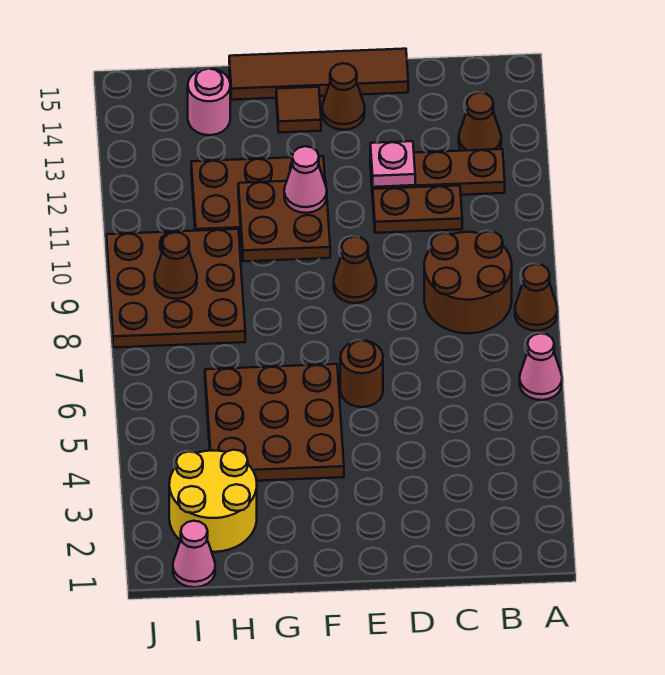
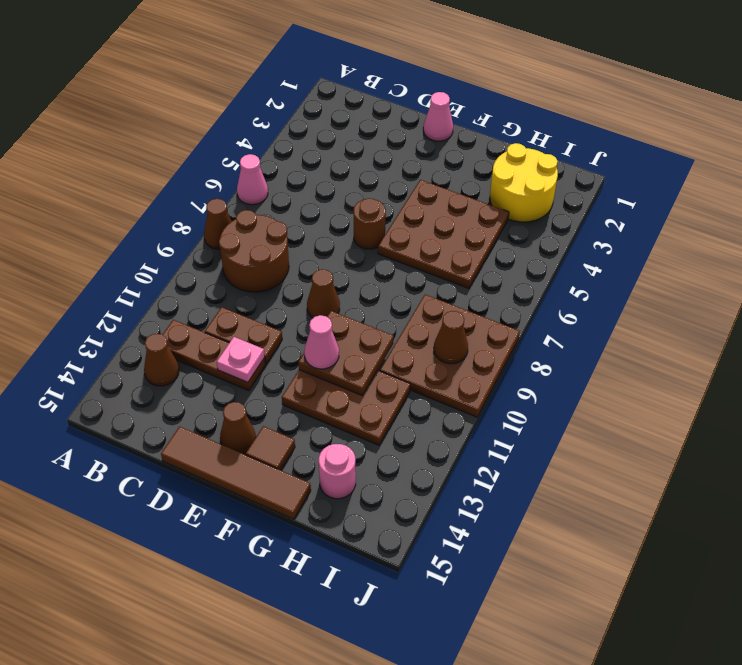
pink 1x1 cone [173,521,215,587] -> pink 1x1 cone moved to [423,92,453,141]

